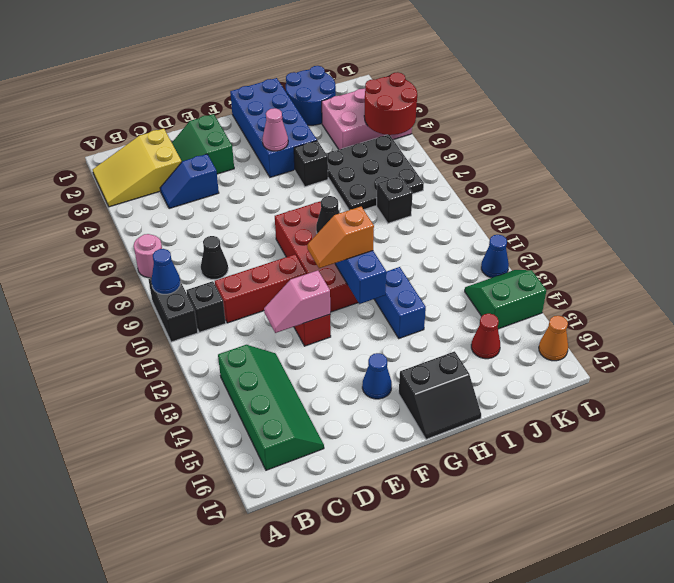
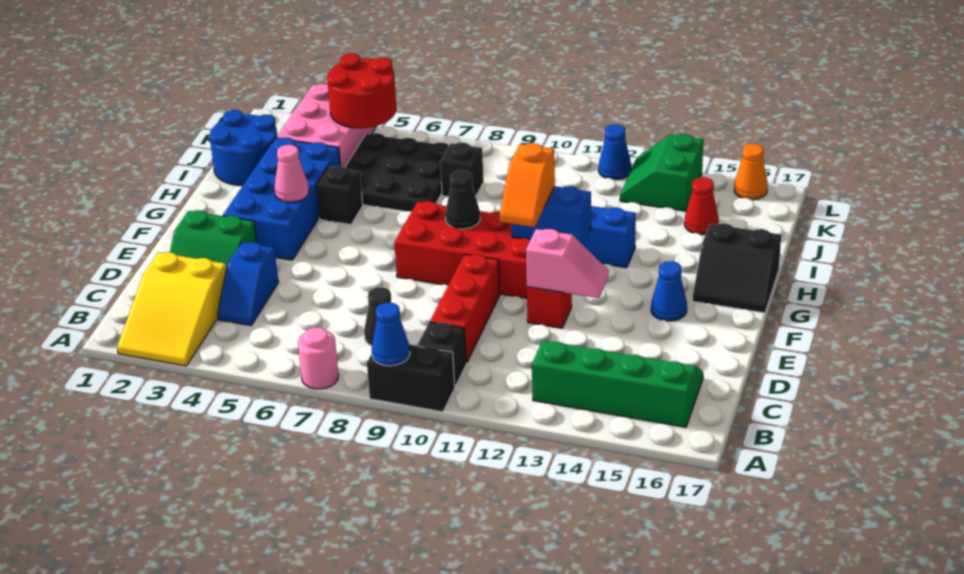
pink 1x2 slope [264,270,330,333] -> pink 1x2 slope turned to [526,229,609,298]
blue 2x4 brick [230,78,317,177] -> blue 2x4 brick turned to [223,138,341,260]
black 2x2 slope [399,351,481,439] -> black 2x2 slope turned to [693,224,781,313]

